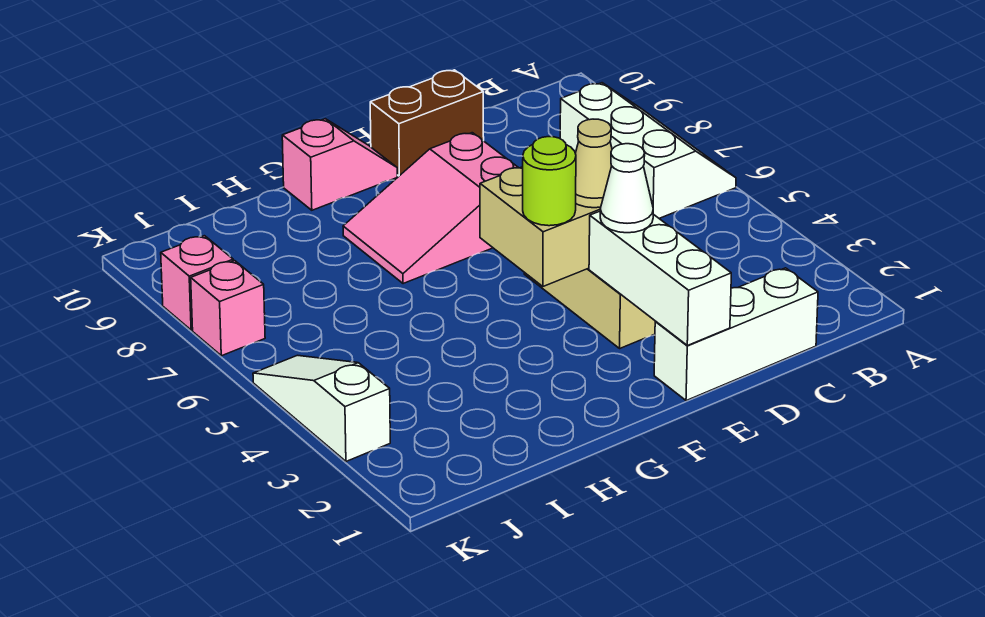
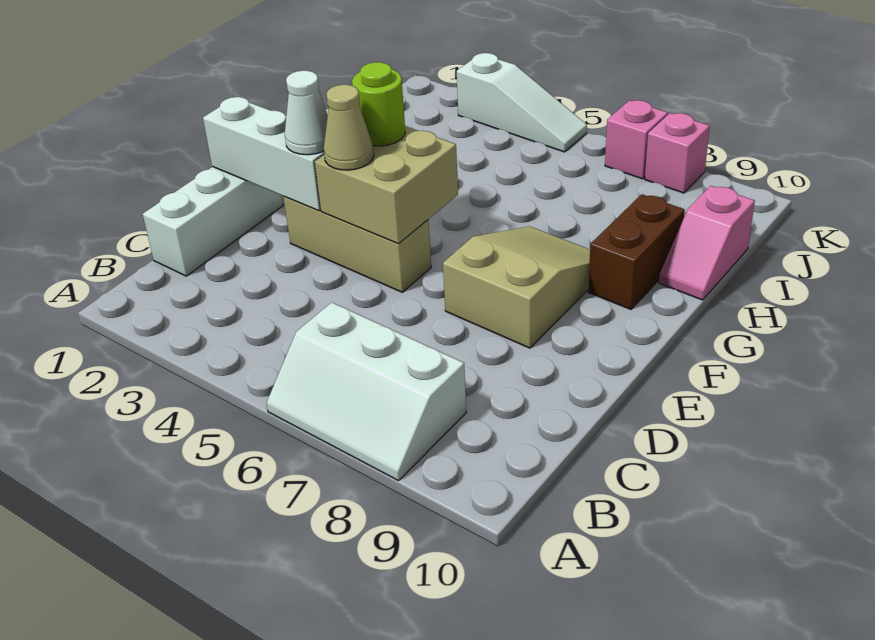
brown 1x2 brick [370,70,484,176] -> brown 1x2 brick moved to [588,194,685,309]
pink 2x3 slope [343,133,518,284] -> tan 2x3 slope [443,226,590,348]
pink 1x2 slope [282,119,397,210] -> pink 1x2 slope moved to [659,186,755,300]

